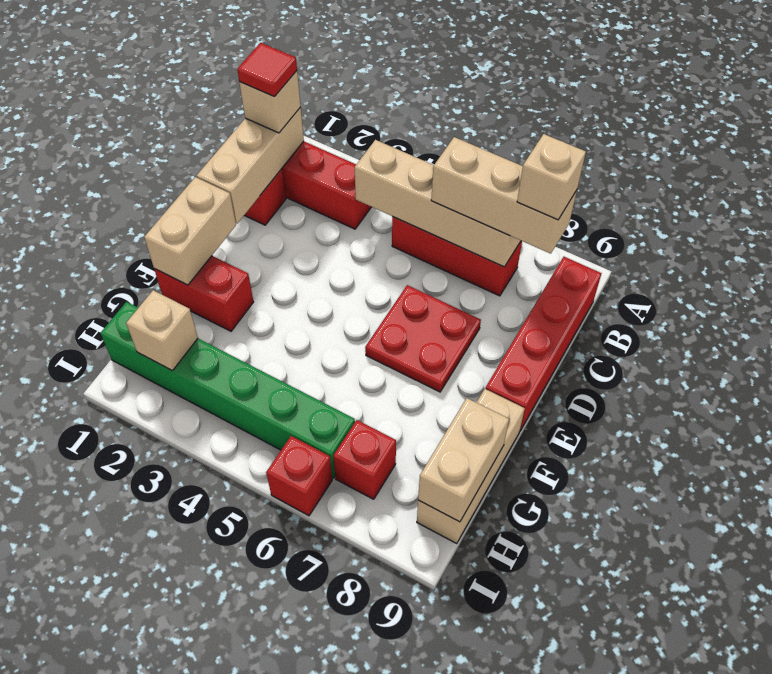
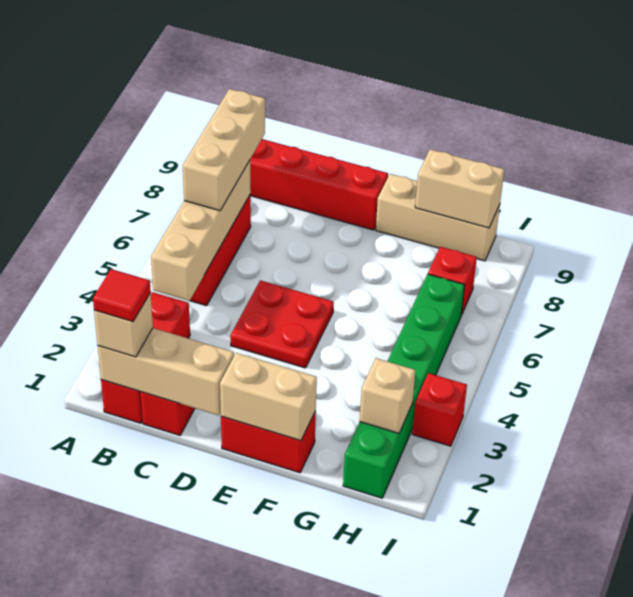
tan 1x1 brick [517,134,586,220] -> none
red 2x2 plate [365,285,481,392] -> red 2x2 plate moved to [230,280,334,368]
red 1x2 brick [154,256,254,331] -> red 1x2 brick turned to [221,411,316,473]
red 1x1 brick [266,436,332,516] -> red 1x1 brick moved to [412,373,467,446]

